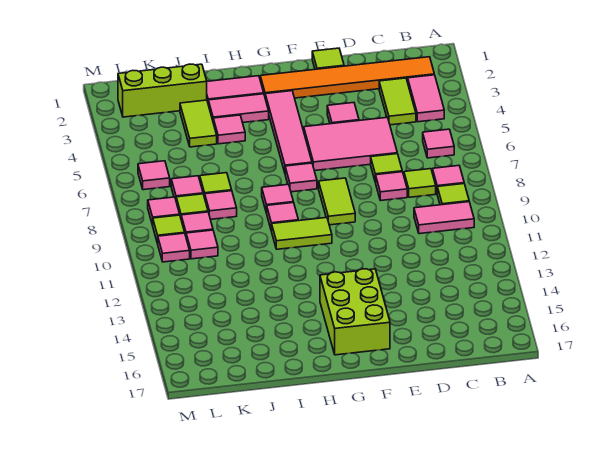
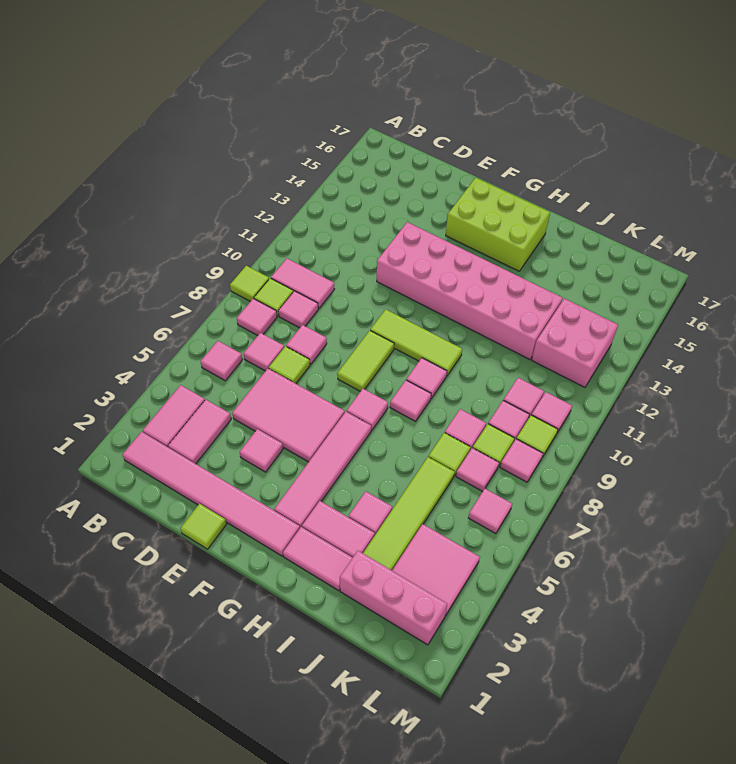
orange 1x6 tile [260,57,434,98] -> pink 1x6 tile [122,432,300,556]
lime 1x2 tile [379,78,416,125] -> pink 1x2 tile [168,400,231,464]
none -> pink 1x1 tile [244,333,284,371]
lime 1x1 tile [404,169,436,197] -> lime 1x1 tile moved to [230,266,269,301]
none -> pink 1x1 tile [279,291,318,328]
none -> pink 2x6 brick [377,222,563,359]
lime 2x3 brick [320,269,390,355] -> lime 2x3 brick turned to [446,178,550,271]
lime 1x2 tile [272,218,332,249] -> lime 1x3 tile [370,309,462,375]
lime 1x3 brick [118,64,207,117] -> pink 1x3 brick [340,551,447,645]
lime 1x2 tile [180,100,217,147] -> lime 1x4 tile [363,457,455,570]
none -> pink 2x2 tile [392,524,480,616]
none -> pink 2x2 brick [532,299,618,387]

